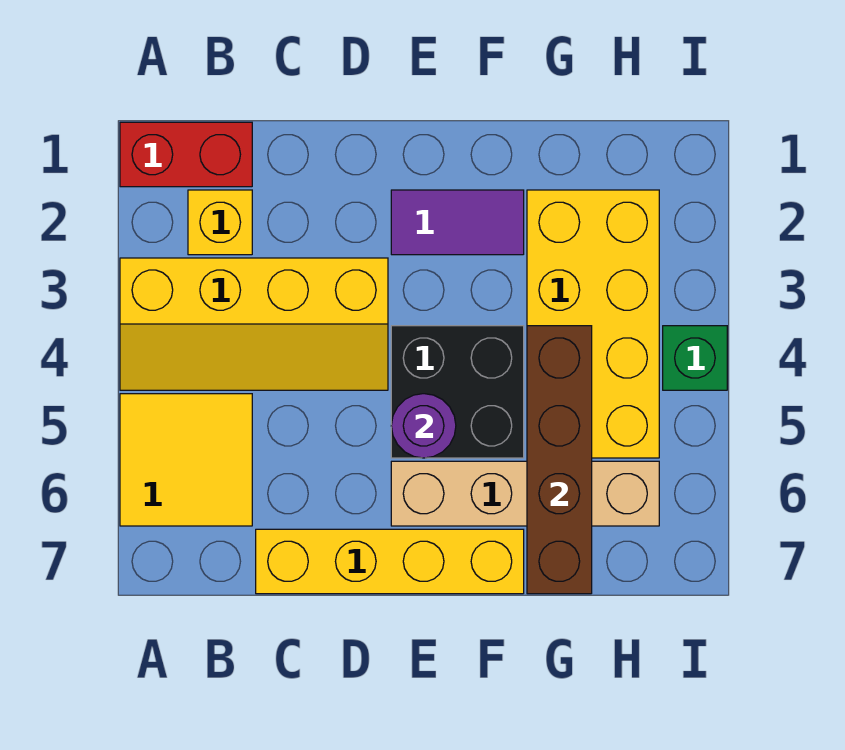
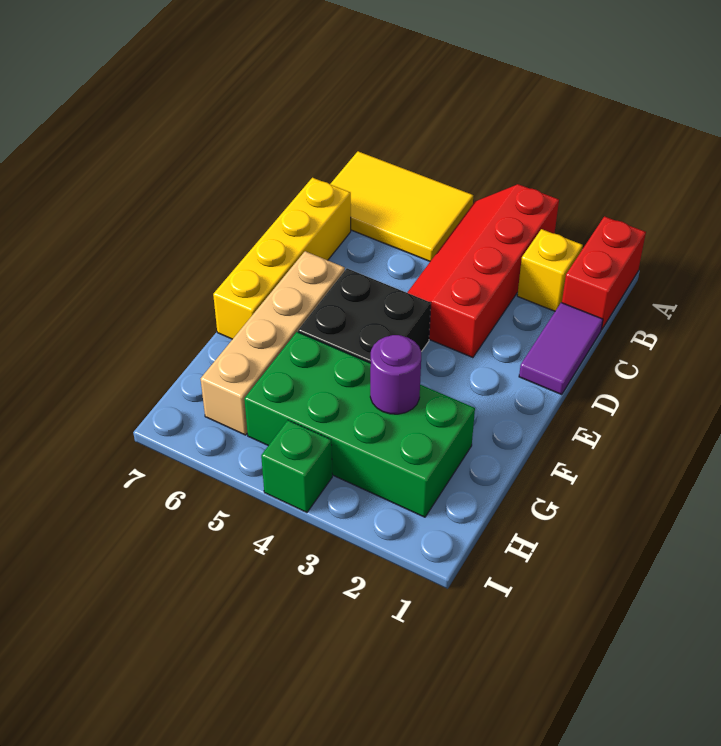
yellow 2x4 slope [120,258,388,390] -> red 2x4 slope [407,184,559,358]
yellow 2x2 tile [120,394,252,526] -> yellow 2x3 tile [331,151,473,261]
purple 1x2 tile [391,190,524,255] -> purple 1x2 tile moved to [519,303,603,395]
purple 1x1 round brick [391,394,456,458] -> purple 1x1 round brick moved to [370,335,421,414]
yellow 2x4 brick [527,190,659,458] -> green 2x4 brick [244,332,475,517]
brown 1x4 brick [527,326,592,594] -> none

